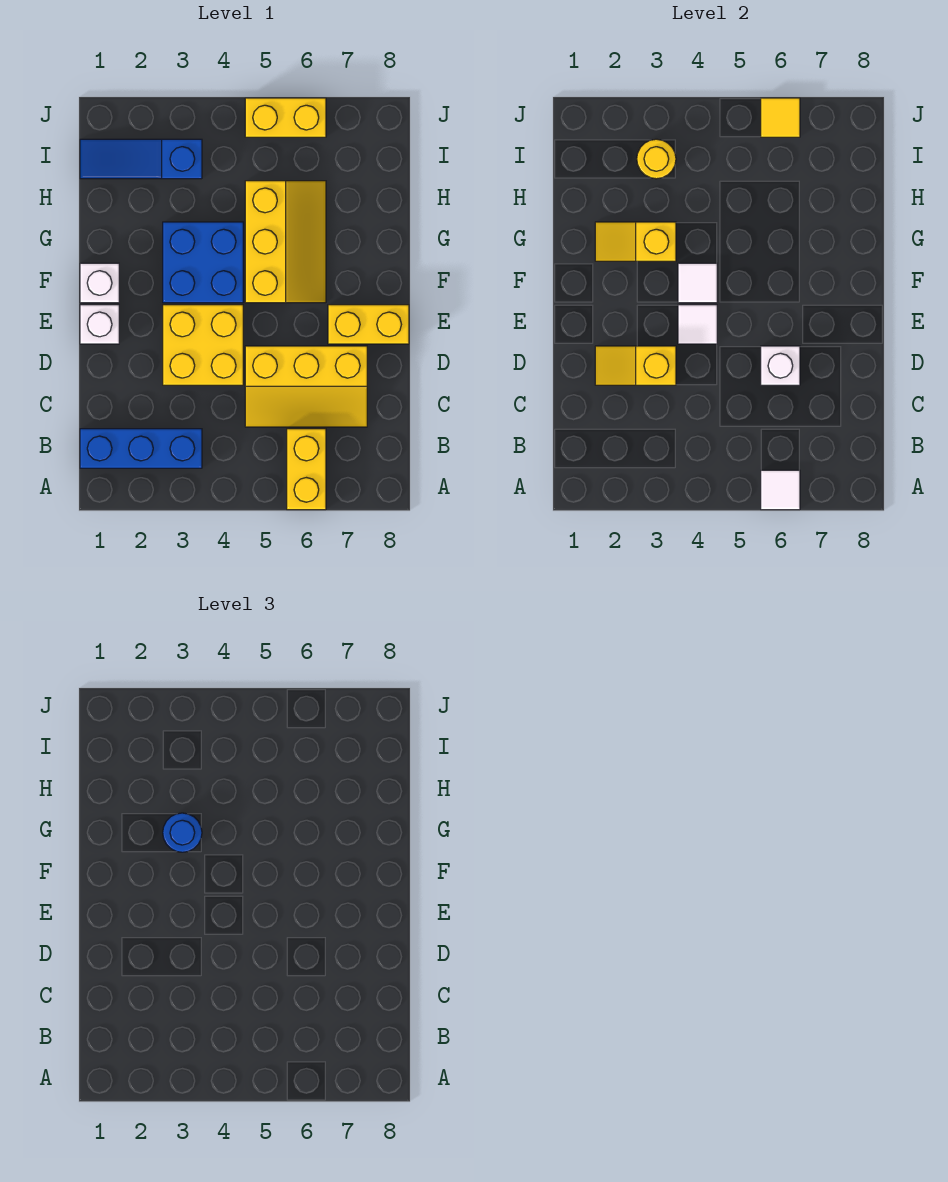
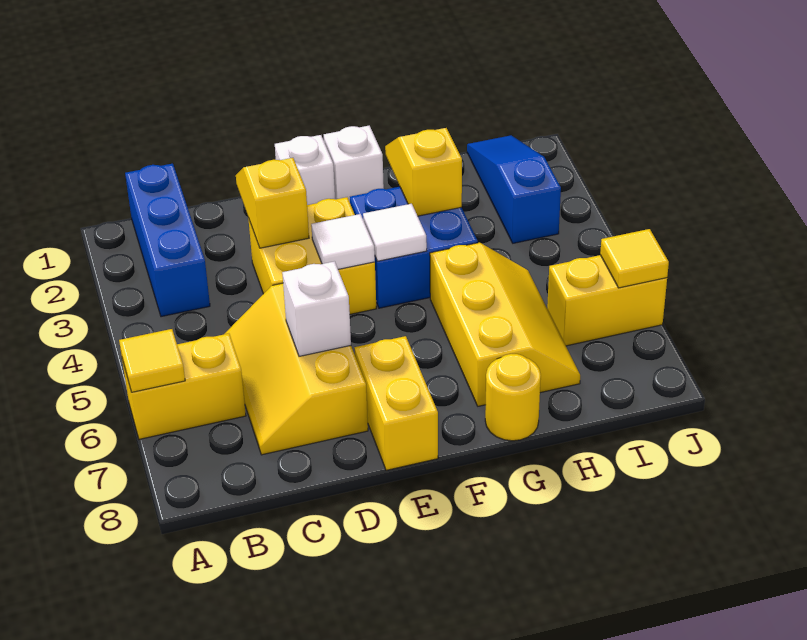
white 1x1 tile [761,470,800,510] -> yellow 1x1 tile [119,329,185,392]
yellow 2x3 slope [245,181,326,303] -> yellow 2x3 slope turned to [430,243,580,406]
blue 1x1 round brick [163,813,202,852] -> none
yellow 1x1 round brick [637,139,676,179] -> yellow 1x1 round brick moved to [485,354,541,441]
yellow 1x2 brick [245,98,326,137] -> yellow 1x2 brick turned to [547,255,667,346]

